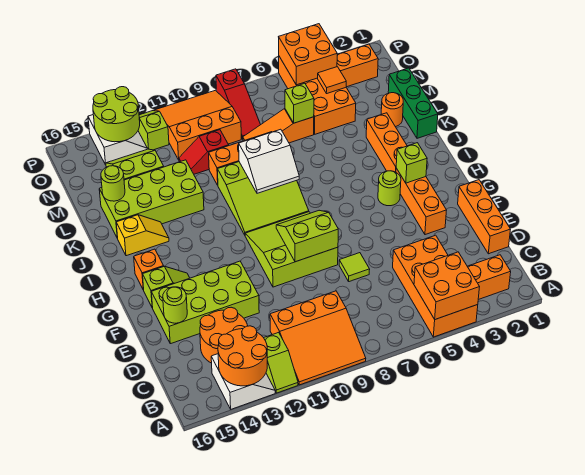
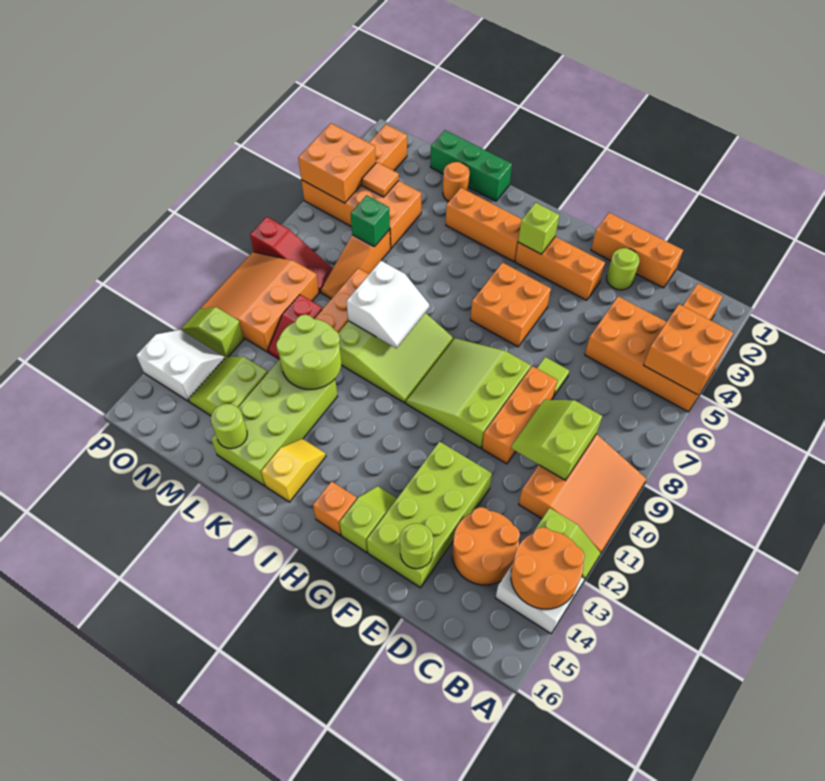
none -> orange 1x3 brick [482,366,557,464]
lime 2x2 slope [276,210,338,262] -> lime 2x2 slope moved to [511,400,602,480]
none -> orange 2x2 brick [470,263,551,347]
lime 1x1 round brick [378,171,401,206] -> lime 1x1 round brick moved to [607,248,639,290]
lime 1x1 brick [285,83,314,123] -> green 1x1 brick [351,195,390,247]
lime 2x2 round brick [93,87,140,142] -> lime 2x2 round brick moved to [276,314,341,389]

